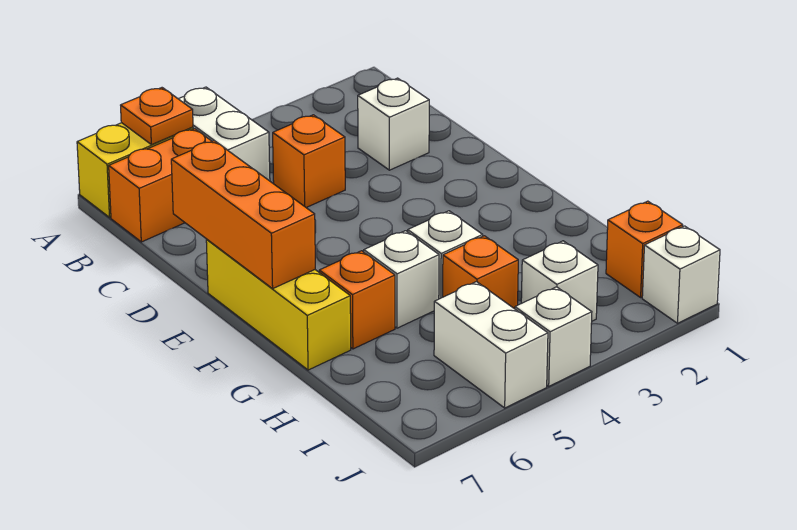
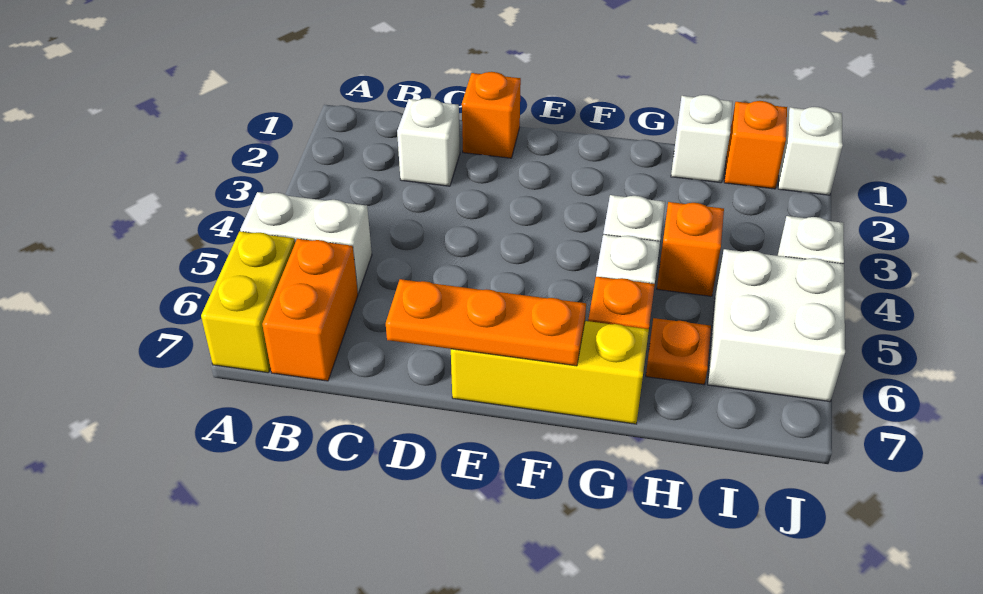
orange 1x1 plate [121,88,193,145] -> orange 1x1 plate moved to [646,318,711,384]
orange 1x1 brick [273,115,345,207] -> orange 1x1 brick moved to [462,72,521,158]
orange 1x3 brick [171,141,315,289] -> orange 1x3 plate [386,279,586,366]
white 1x1 brick [521,241,598,321] -> white 1x1 brick moved to [671,95,733,183]
white 1x2 brick [434,282,548,408] -> white 2x2 brick [708,249,845,402]

